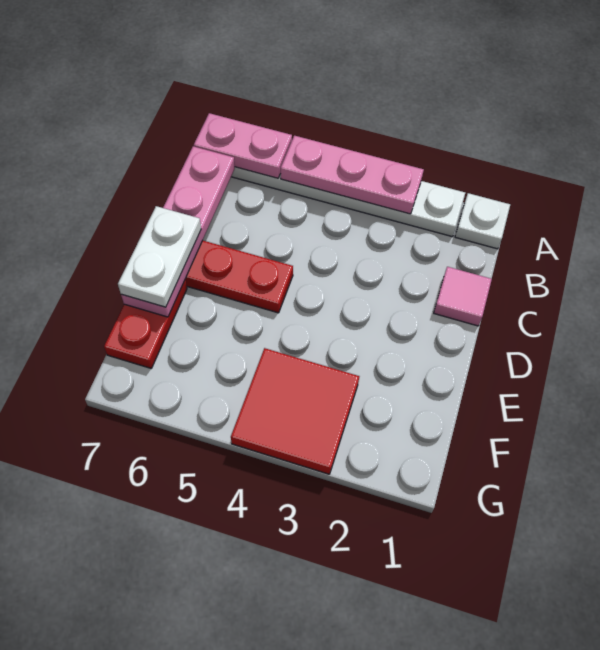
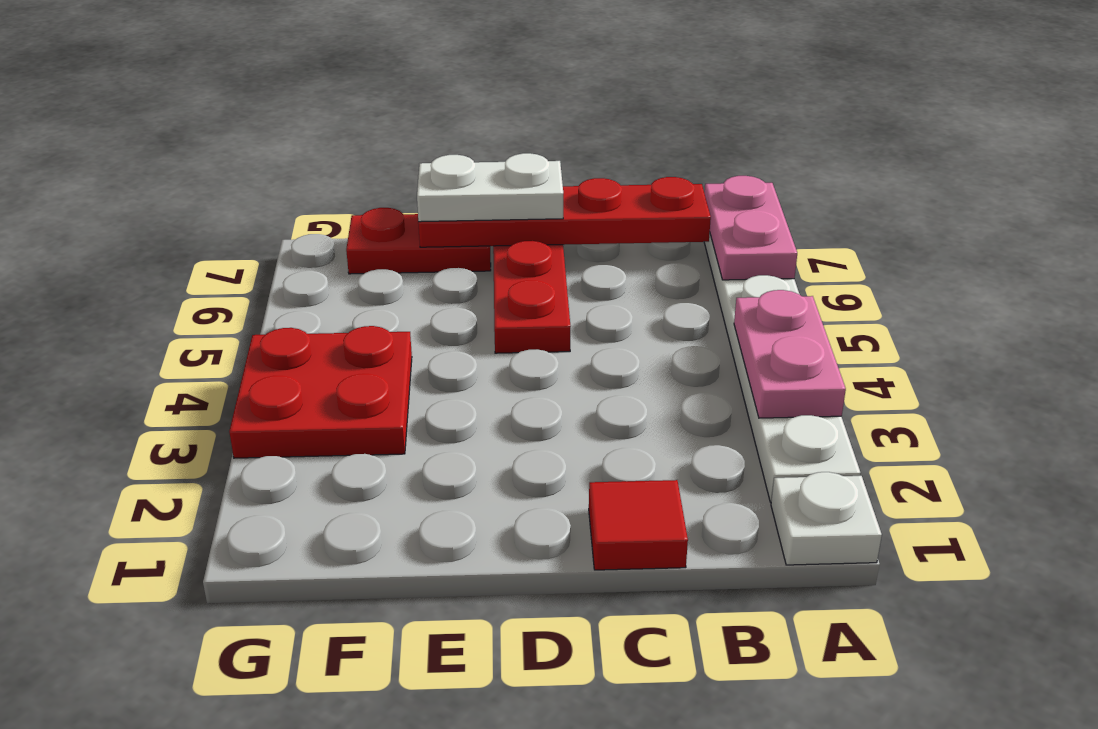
pink 1x3 plate [281,136,424,214] -> pink 1x2 plate [734,290,846,418]
pink 1x4 plate [121,146,235,317] -> red 1x4 plate [418,177,711,247]
pink 1x1 tile [434,267,492,326] -> red 1x1 tile [589,480,688,570]
red 2x2 tile [231,348,359,474] -> red 2x2 plate [229,326,412,458]

